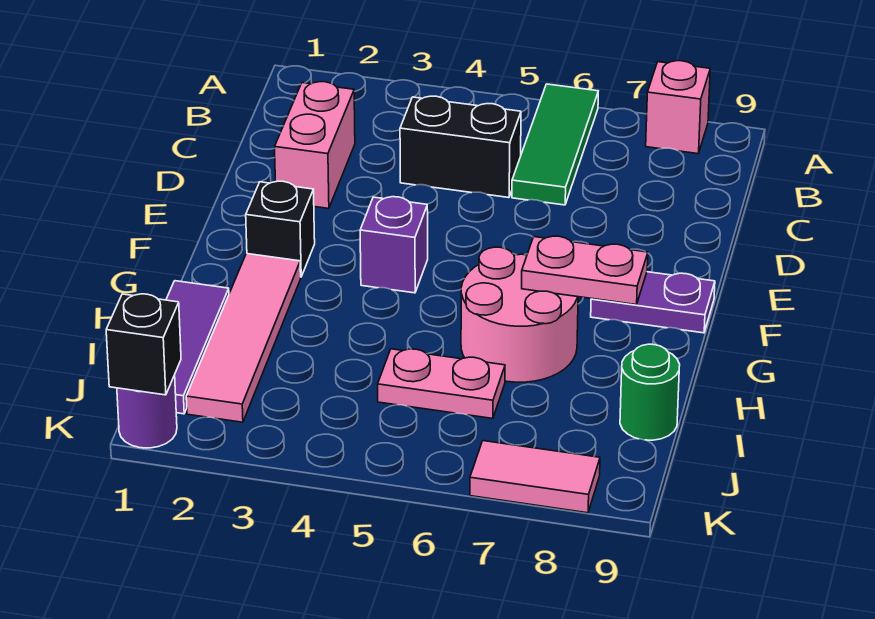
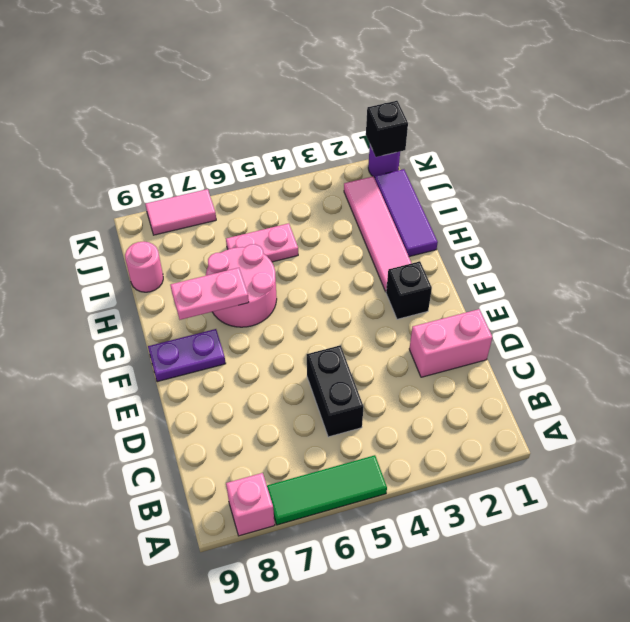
green 1x3 tile [512,84,598,205] -> green 1x3 tile turned to [267,455,387,525]
pink 1x2 brick [275,82,355,209] -> pink 1x2 brick turned to [409,309,492,377]
black 1x2 brick [400,96,521,198] -> black 1x2 brick turned to [307,345,364,437]
purple 1x1 brick [360,197,428,293] -> none
green 1x1 round brick [620,344,680,440] -> pink 1x1 round brick [125,241,163,292]

